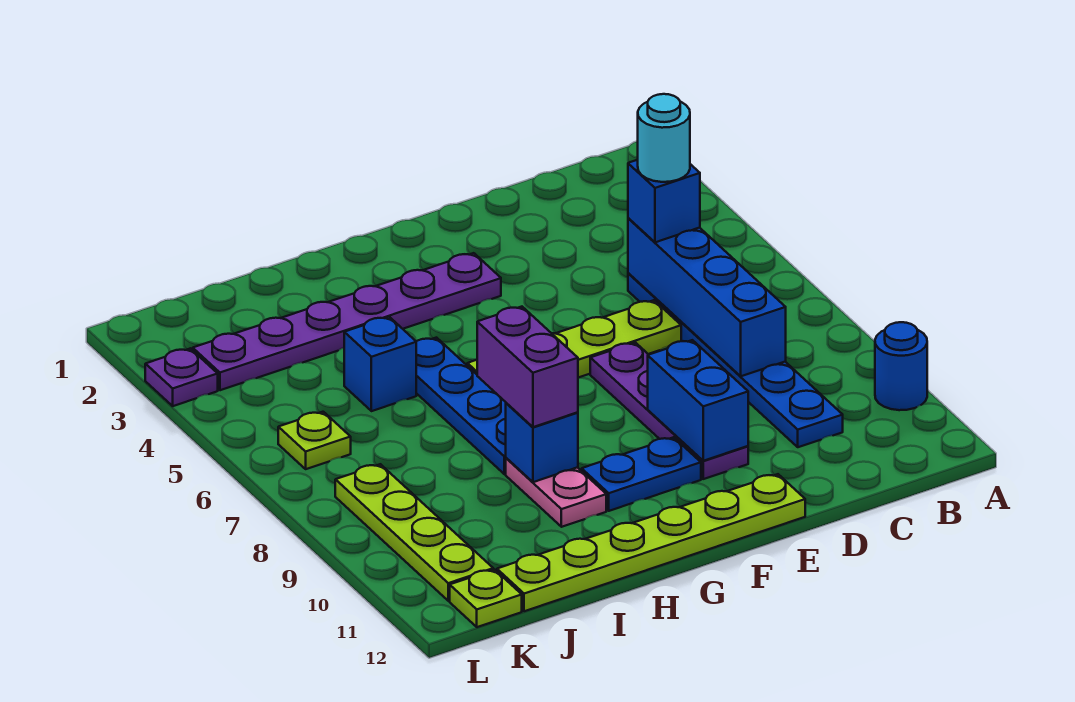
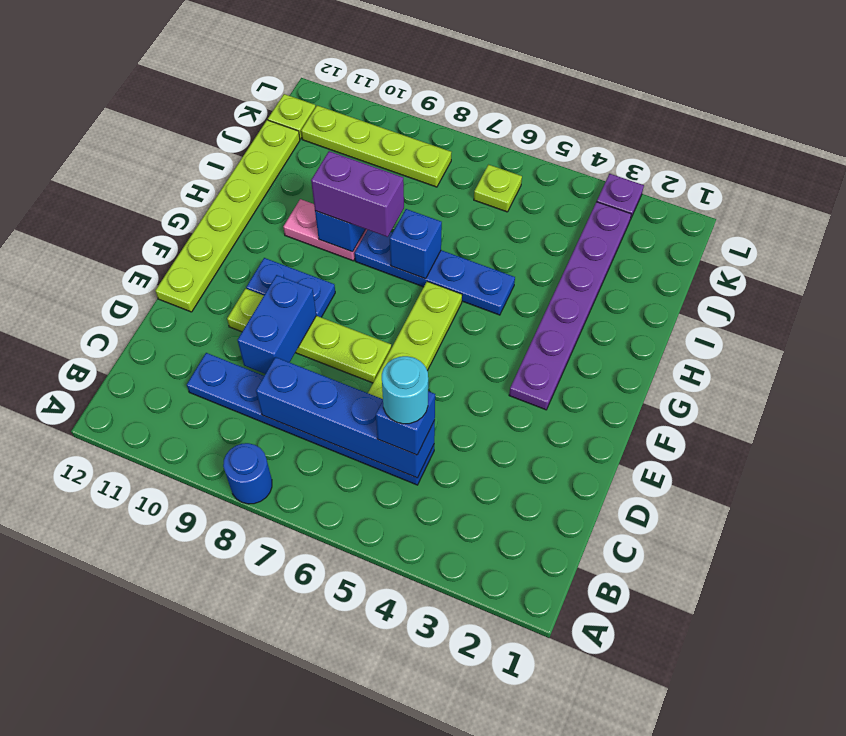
blue 1x1 round brick [875,322,927,410] -> blue 1x1 round brick moved to [223,443,272,504]
purple 1x4 plate [590,342,748,479] -> lime 1x4 plate [227,289,391,383]
blue 1x2 brick [648,340,748,461] -> blue 1x2 brick turned to [238,275,316,374]
blue 1x2 plate [582,437,701,511] -> blue 1x2 plate turned to [246,258,335,317]
blue 1x1 brick [344,317,416,411] -> blue 1x1 brick moved to [390,209,442,279]

